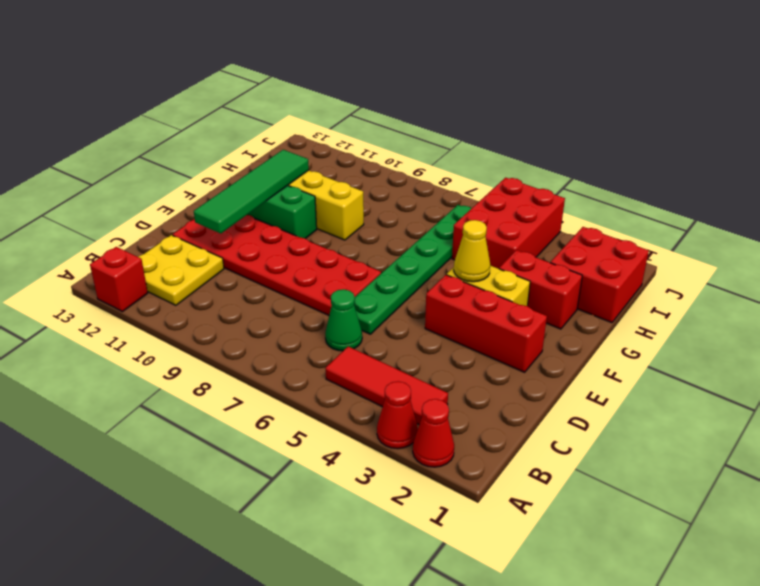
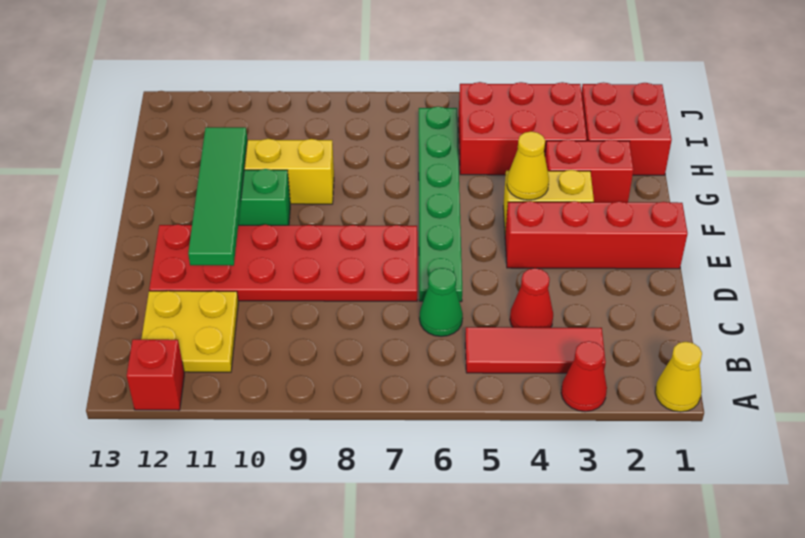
none -> yellow 1x1 cone [655,342,702,412]
red 1x1 cone [413,399,454,467] -> red 1x1 cone moved to [510,268,553,327]
red 1x3 brick [425,275,547,372] -> red 1x4 brick [505,201,688,269]
red 2x3 brick [452,178,565,269] -> red 2x3 brick turned to [458,82,587,175]

